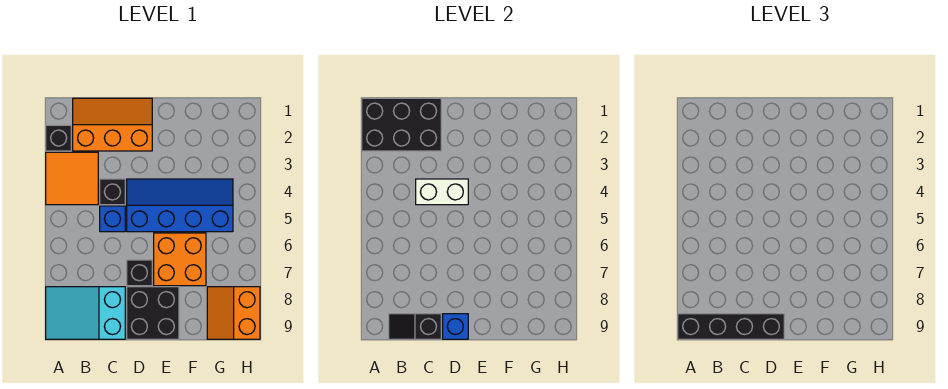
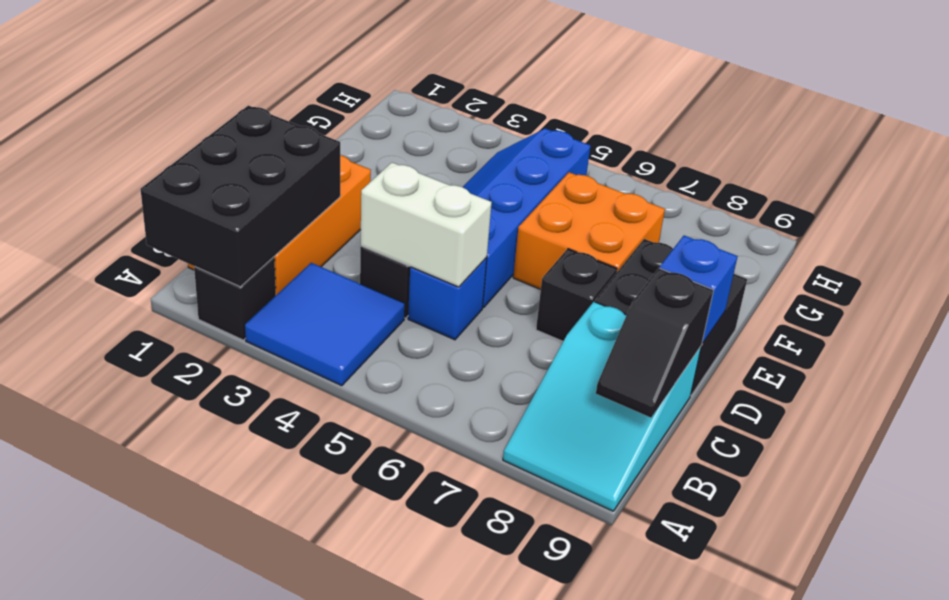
orange 2x2 tile [46,152,98,205] -> blue 2x2 tile [245,263,405,386]
black 1x4 brick [678,314,784,339] -> none
white 1x2 brick [416,179,468,205] -> white 1x2 brick turned to [361,163,492,287]
orange 2x2 slope [207,287,260,339] -> none

